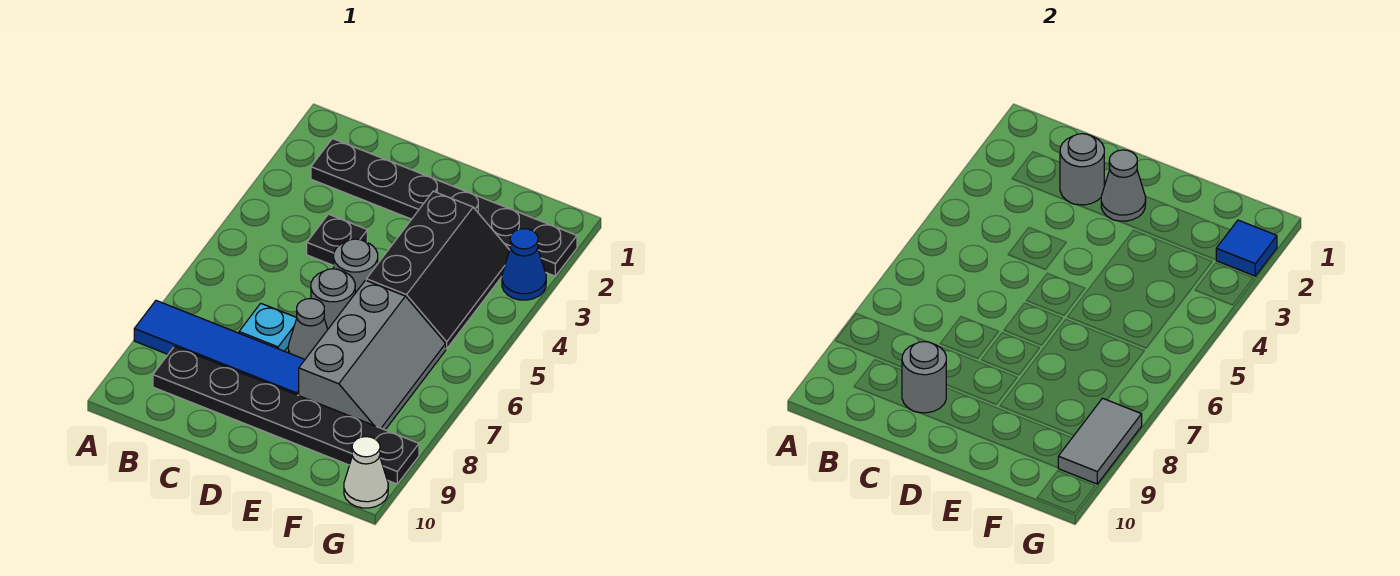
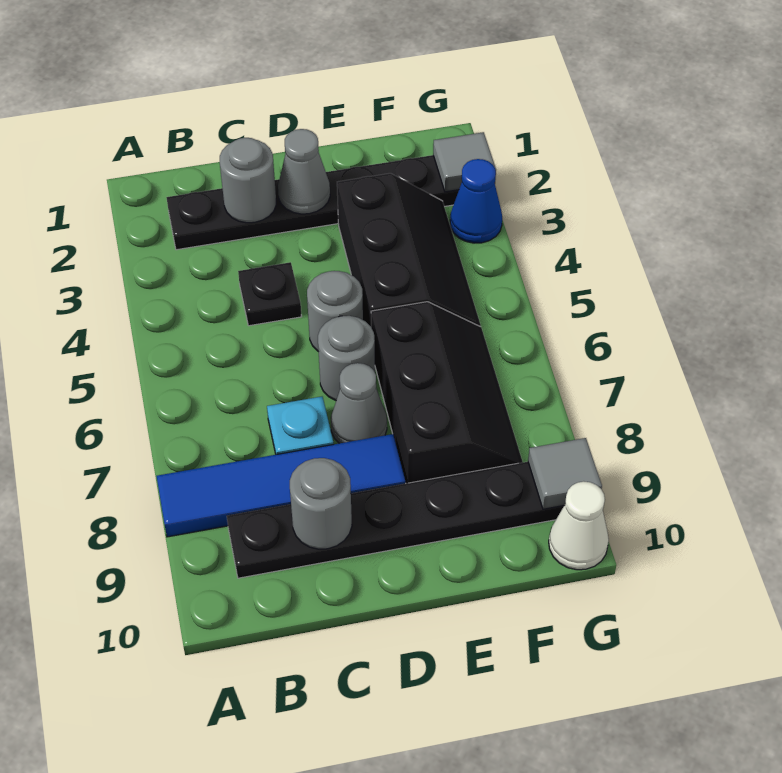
grey 2x3 slope [299,280,446,430] -> black 2x3 slope [371,302,523,484]
blue 1x1 tile [1216,220,1277,276] -> grey 1x1 tile [433,132,496,192]
grey 1x2 tile [1058,398,1142,484] -> grey 1x1 tile [528,438,602,509]

